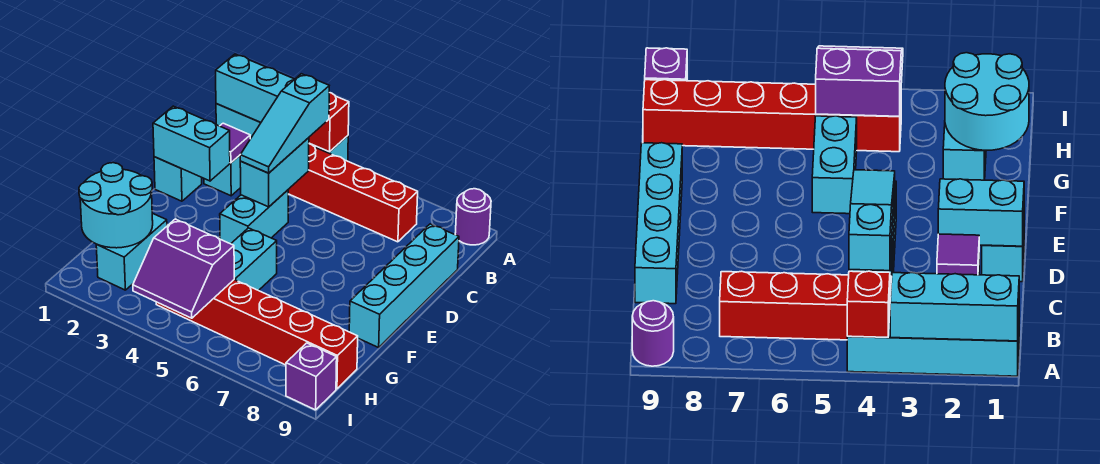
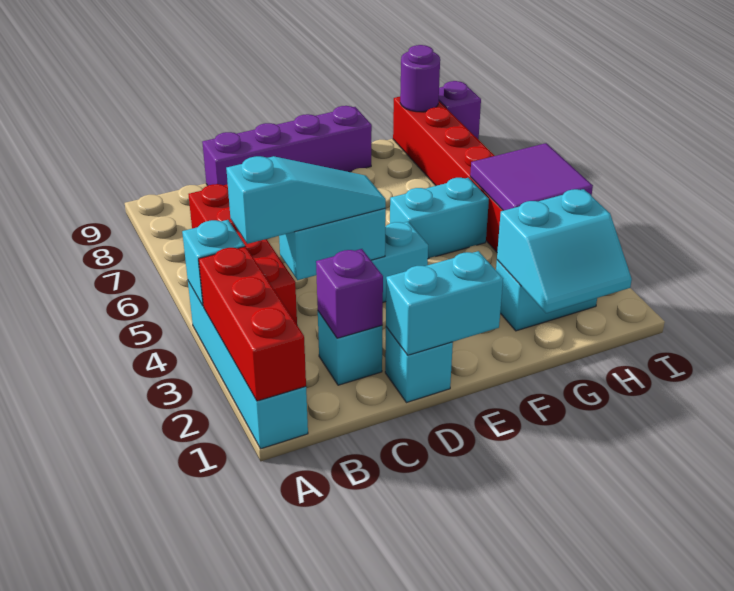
cyan 1x3 brick [216,54,295,122] -> red 1x3 brick [199,247,306,401]
red 1x1 brick [309,93,349,152] -> cyan 1x1 brick [182,220,245,306]
purple 1x1 round brick [455,189,491,245] -> purple 1x1 round brick moved to [400,45,440,112]
purple 1x1 tile [220,123,250,163] -> purple 1x1 brick [316,249,383,338]
cyan 1x4 brick [349,224,459,347] -> purple 1x4 brick [202,106,372,186]
cyan 1x2 brick [153,106,230,181] -> cyan 1x2 brick turned to [386,251,503,355]
cyan 2x2 round brick [79,163,153,248] -> cyan 2x2 slope [497,189,632,313]
purple 2x2 slope [133,219,234,318] -> purple 2x2 tile [470,143,593,211]

